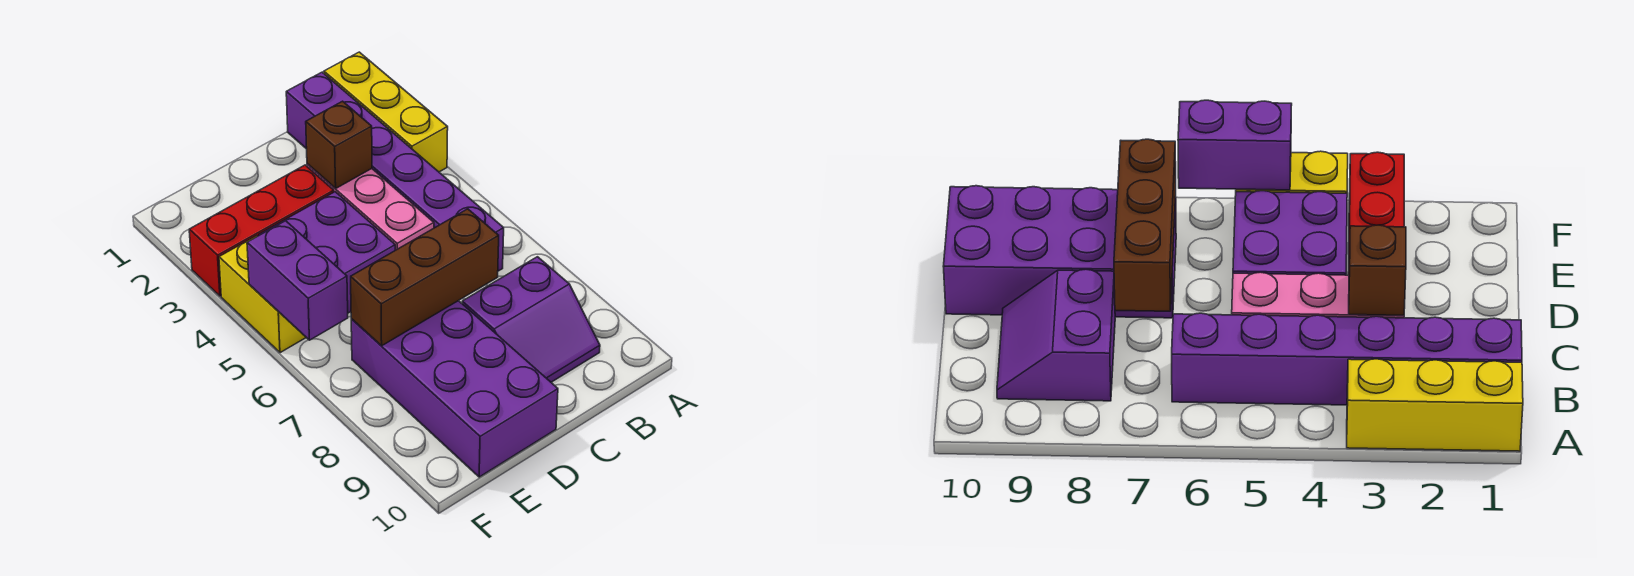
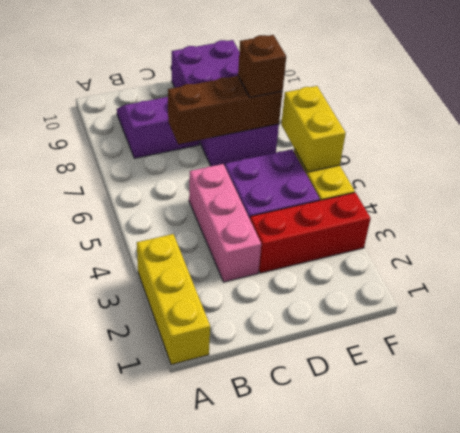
purple 1x6 brick [286,72,504,271] -> none
brown 1x1 brick [306,101,372,189] -> brown 1x1 brick moved to [238,35,286,97]
purple 1x2 brick [247,221,348,340] -> yellow 1x2 brick [281,86,346,172]

